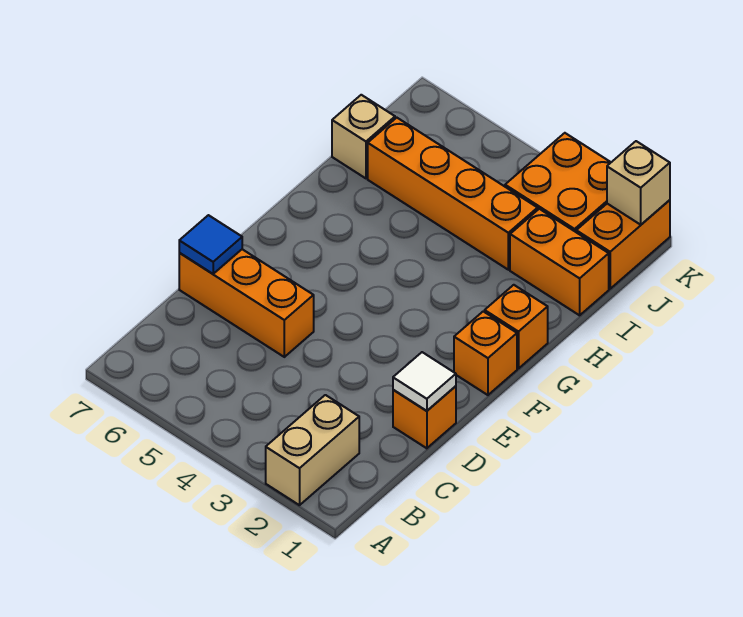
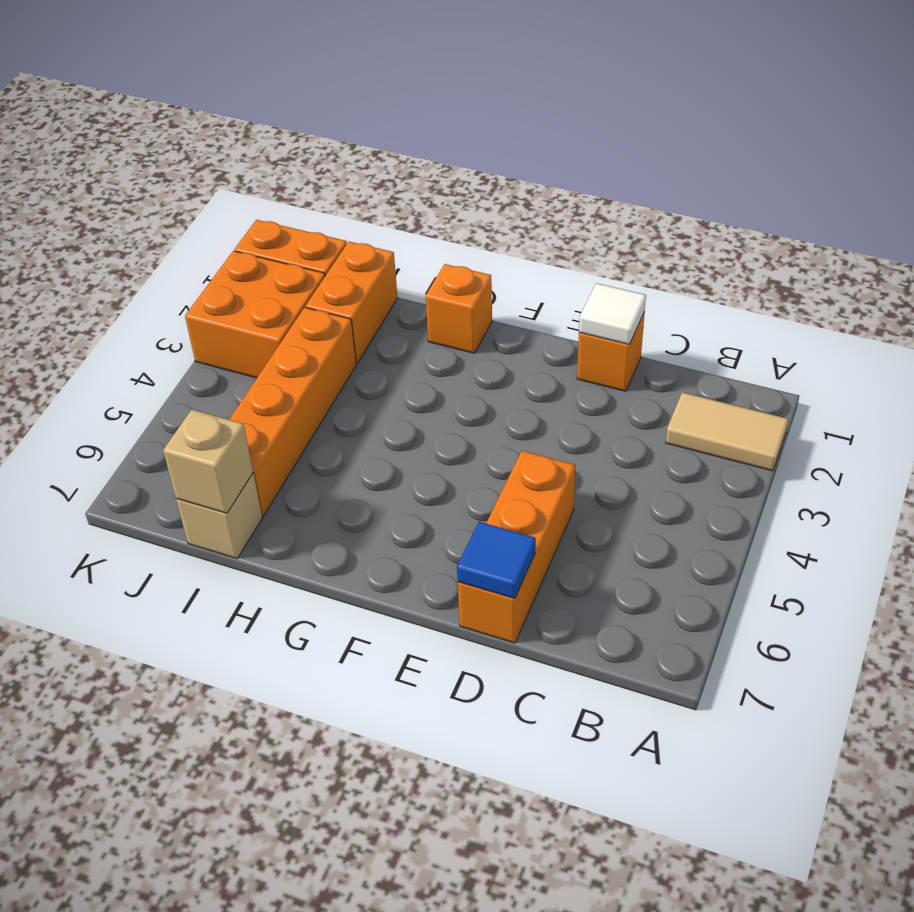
tan 1x2 brick [266,395,359,505] -> tan 1x2 tile [666,392,788,471]
orange 1x1 brick [454,311,517,395] -> none
tan 1x1 brick [607,141,670,225] -> tan 1x1 brick moved to [163,410,253,513]

